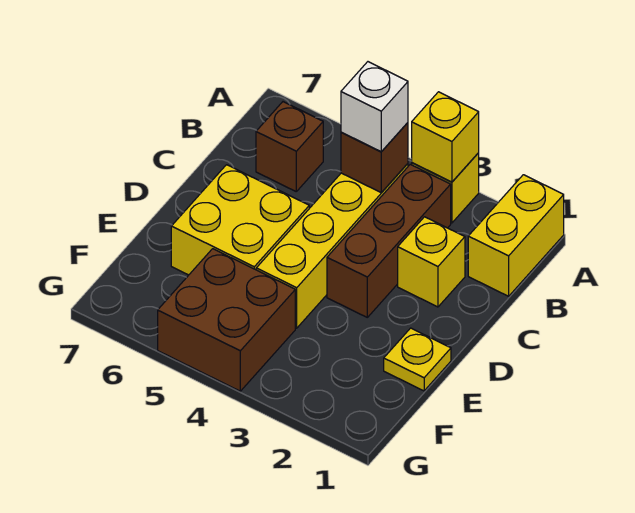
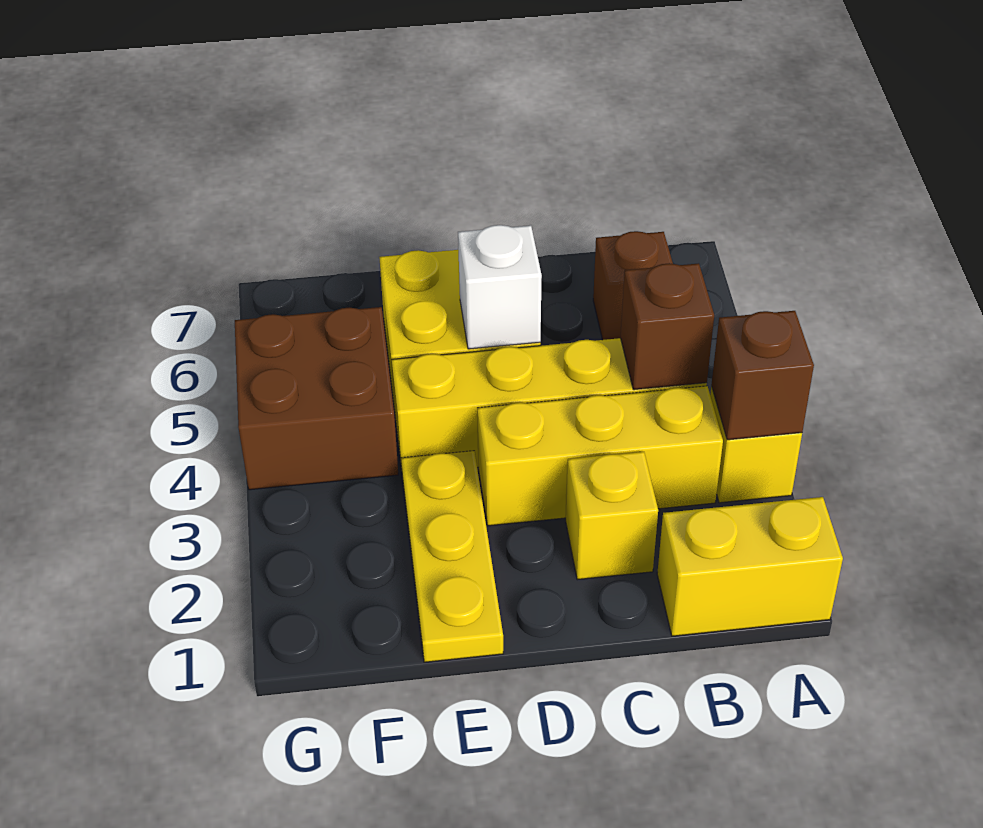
yellow 1x1 brick [412,92,479,182] -> brown 1x1 brick [711,311,814,440]
brown 1x3 brick [327,164,451,317] -> yellow 1x3 brick [477,386,723,526]
white 1x1 brick [341,62,408,152] -> white 1x1 brick moved to [458,225,542,349]
yellow 1x1 plate [384,328,451,391] -> yellow 1x3 plate [401,451,503,662]

